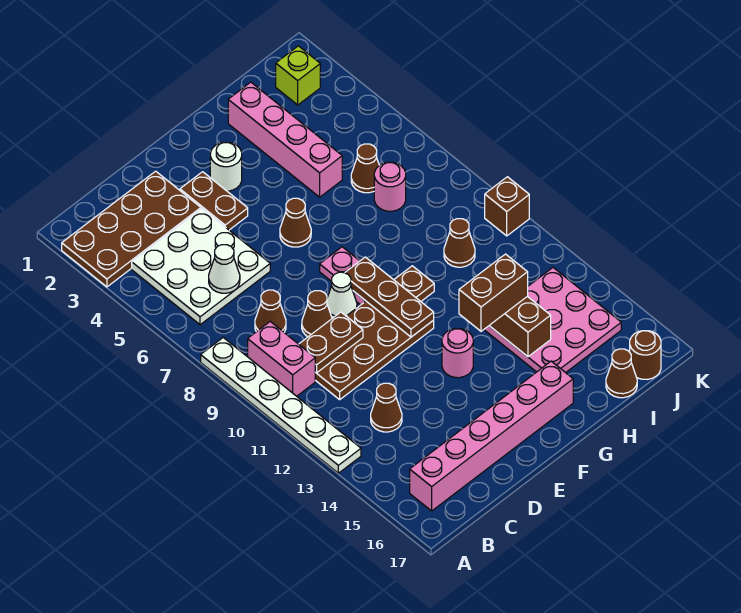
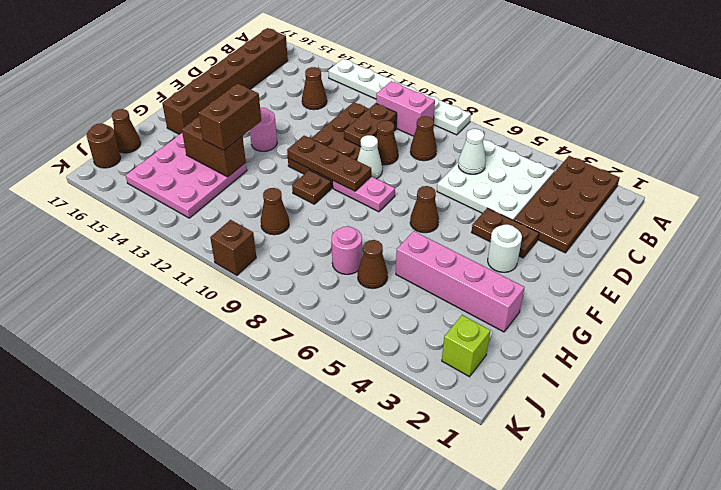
pink 1x6 brick [410,361,573,511] -> brown 1x6 brick [162,28,288,134]

